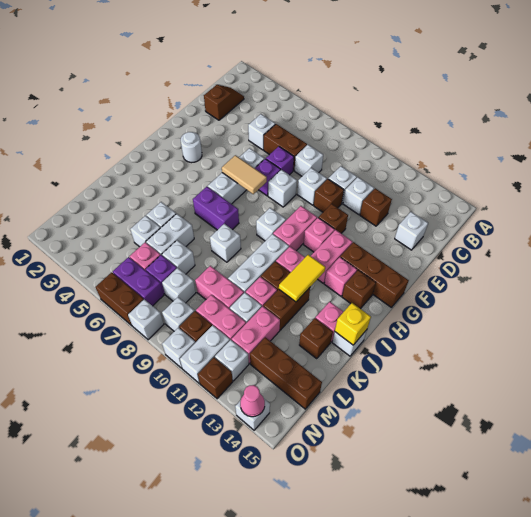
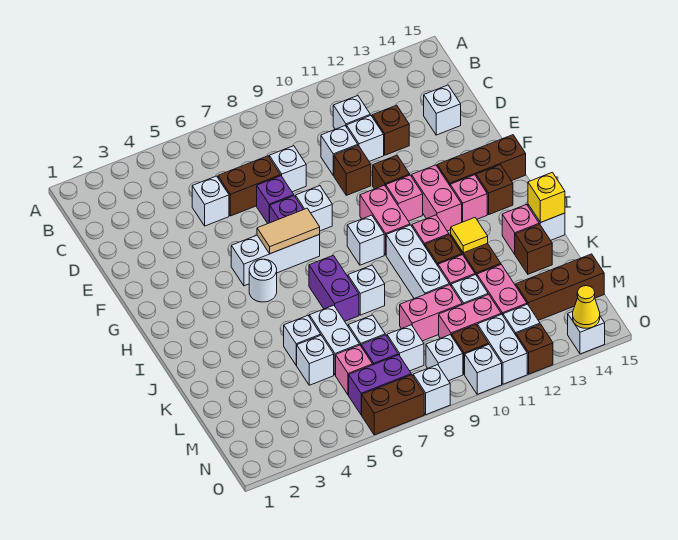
brown 1x2 slope [204,85,244,120] -> none
white 1x1 brick [297,168,327,205] -> white 1x1 brick moved to [333,96,370,129]
white 1x3 brick [208,148,264,204] -> white 1x3 brick turned to [231,235,320,286]
white 1x1 round brick [181,132,202,163] -> white 1x1 round brick moved to [249,259,277,302]
purple 1x2 brick [193,187,239,230] -> purple 1x2 brick turned to [309,255,359,321]
yellow 1x2 tile [279,255,325,302] -> yellow 1x1 tile [451,218,488,253]
pink 1x1 cone [240,385,265,417] -> yellow 1x1 cone [573,286,600,328]

